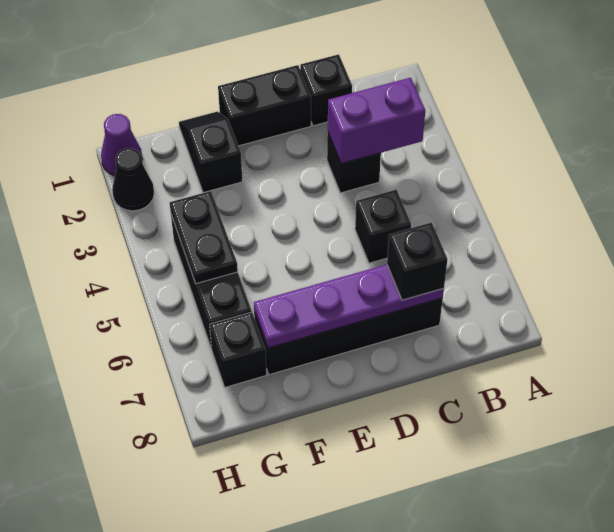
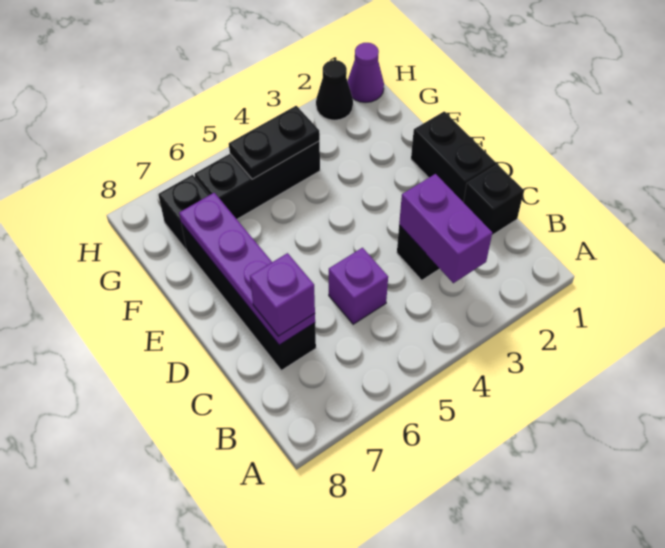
black 1x1 brick [355,190,411,263] -> purple 1x1 brick [329,248,388,324]
black 1x1 brick [387,223,448,300] -> purple 1x1 brick [250,253,315,336]
black 1x2 slope [179,112,242,193] -> none

